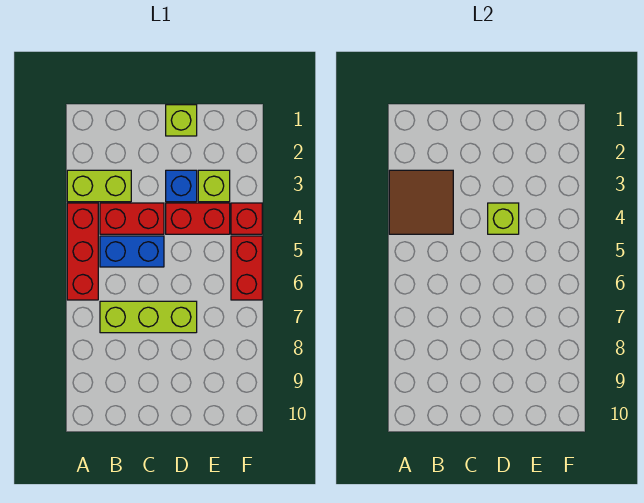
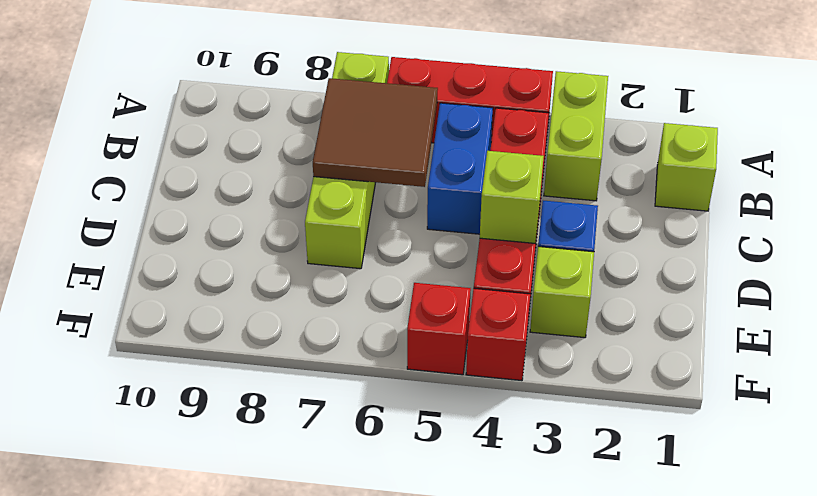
brown 2x2 tile [389,170,453,234] -> brown 2x2 tile moved to [313,78,438,187]
lime 1x3 brick [100,301,197,333] -> lime 1x4 brick [305,52,389,269]
lime 1x1 brick [166,105,197,136] -> lime 1x1 brick moved to [655,123,718,211]
red 1x2 brick [231,236,262,300] -> red 1x1 brick [407,283,471,375]

